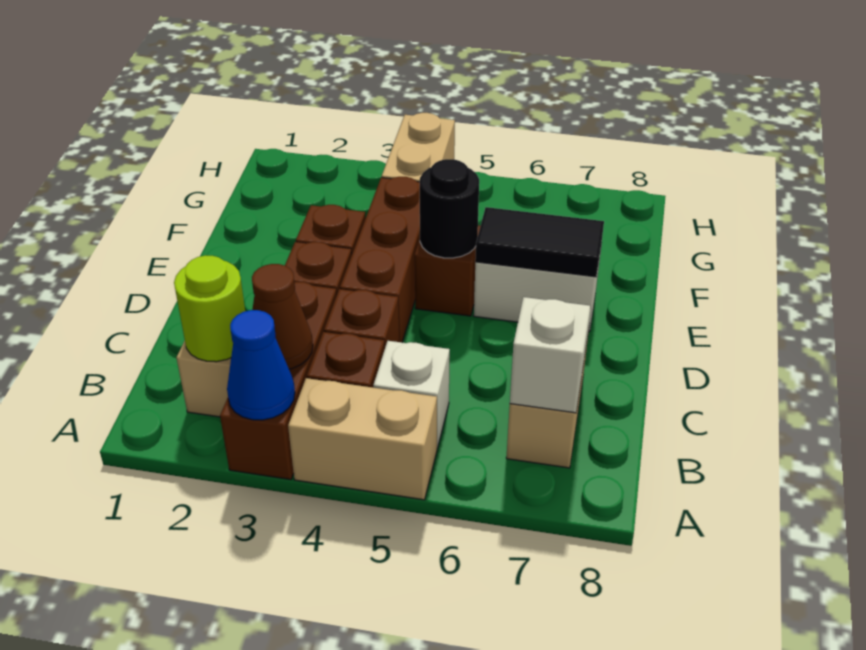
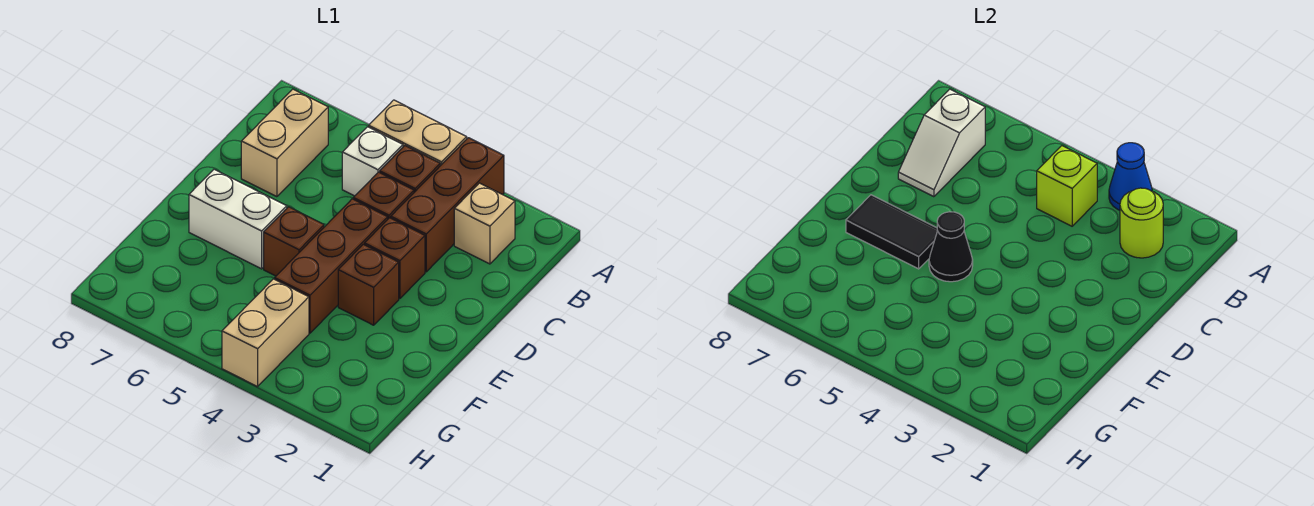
brown 1x1 cone [252,264,313,369] -> none
none -> lime 1x1 brick [1037,146,1097,226]
black 1x1 round brick [420,159,479,258] -> black 1x1 cone [929,212,973,282]

